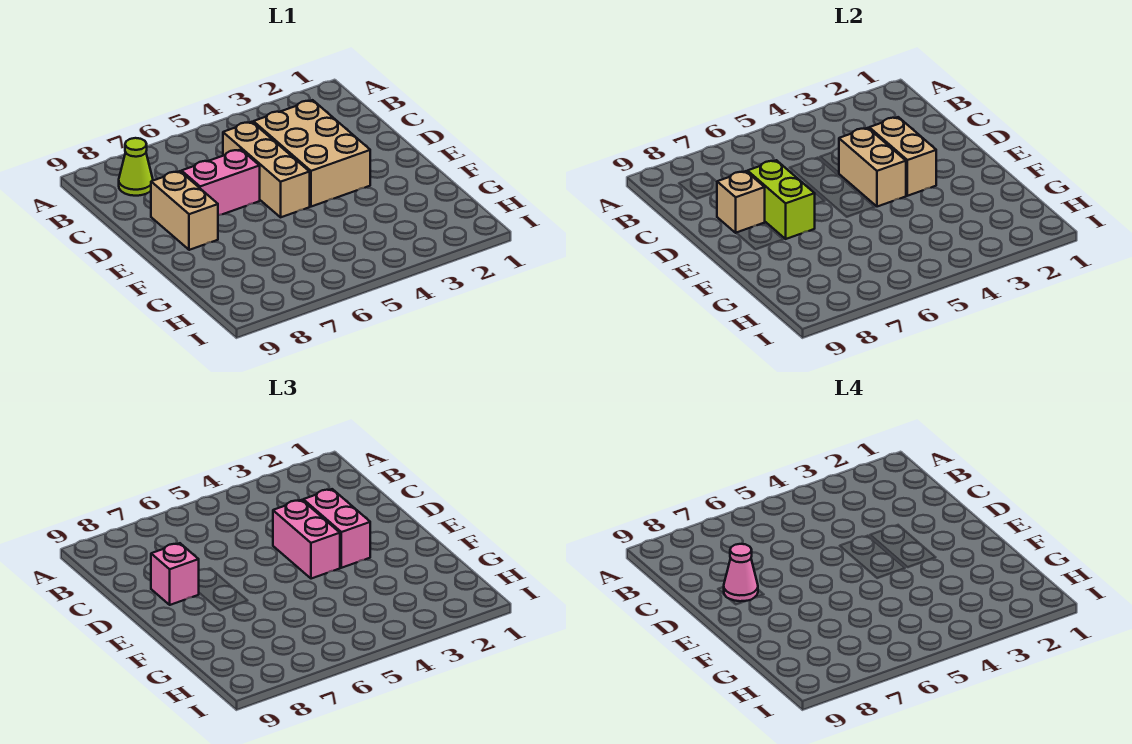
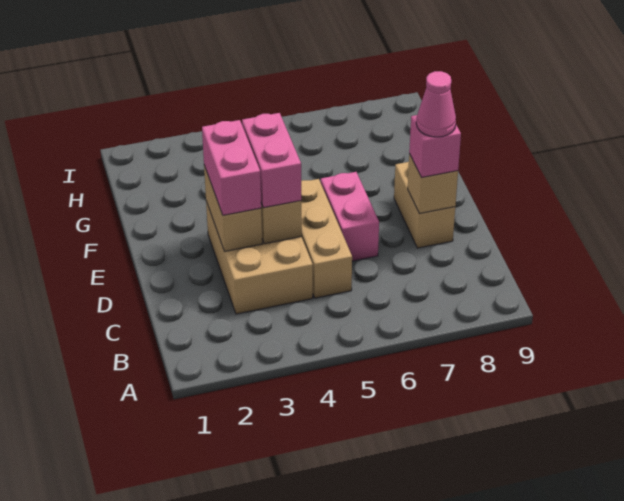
lime 1x1 cone [119,138,153,196] -> none
pink 1x2 brick [182,150,260,215] -> pink 1x2 brick turned to [321,172,379,261]
lime 1x2 brick [748,160,815,239] -> none

